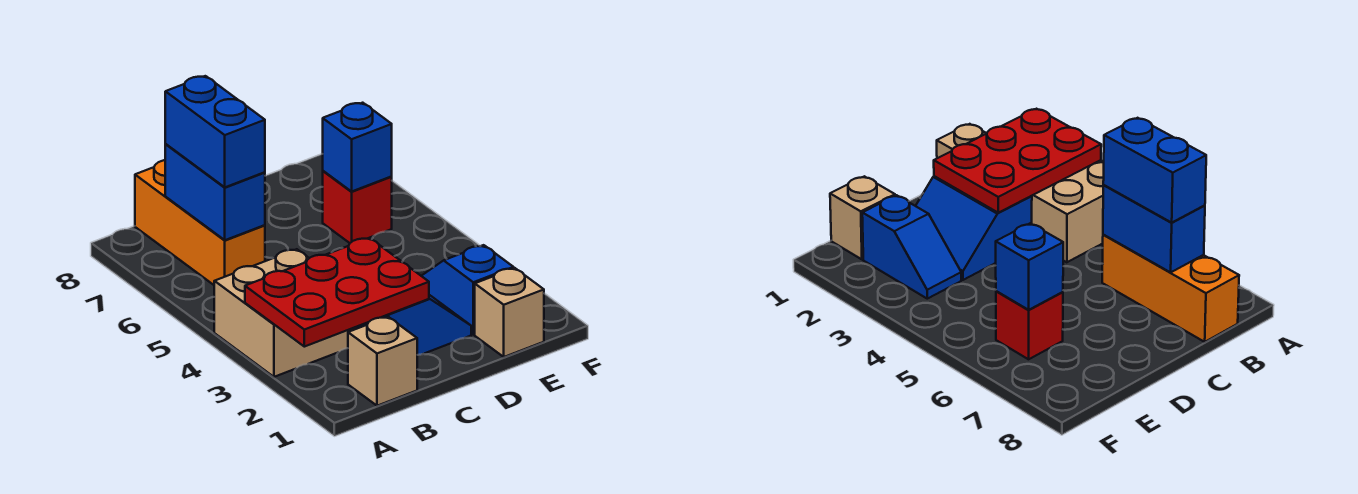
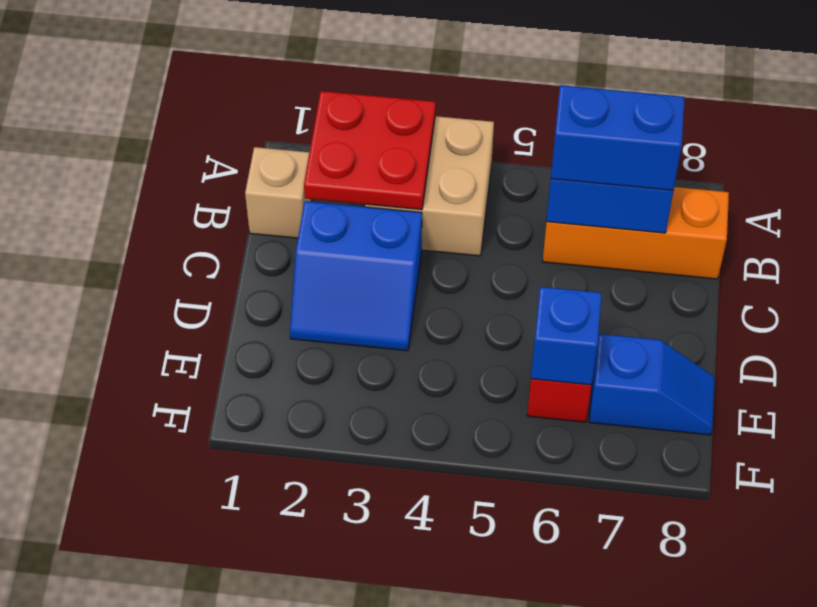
red 2x3 plate [245,238,429,347] -> red 2x2 plate [304,91,436,210]
tan 1x1 brick [475,268,544,357] -> none
blue 1x2 slope [422,245,514,334] -> blue 1x2 slope moved to [589,334,715,435]

